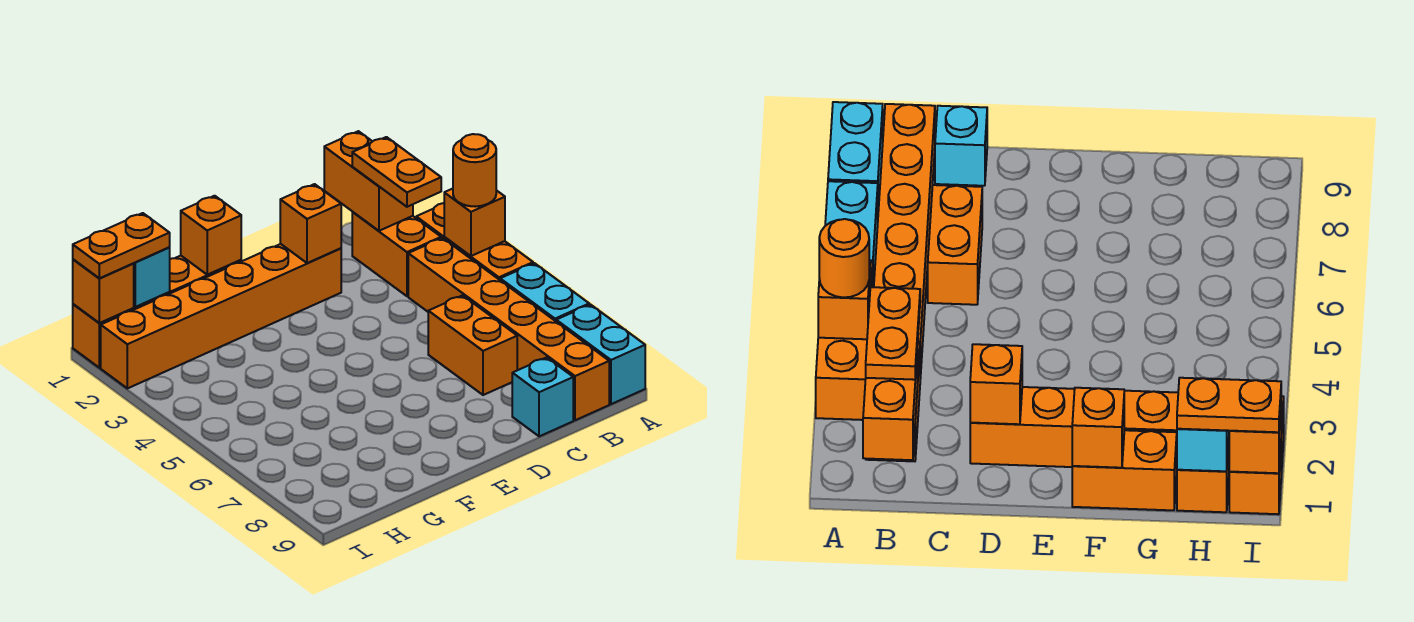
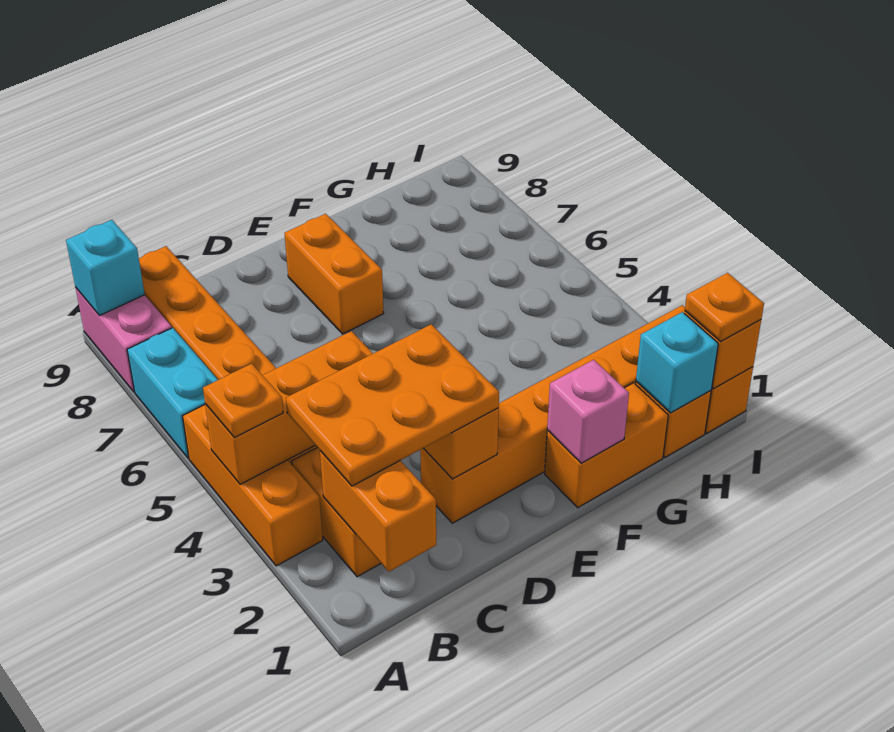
orange 1x1 brick [444,189,505,256] -> orange 1x3 brick [205,331,373,484]
orange 1x1 round brick [453,134,496,207] -> orange 1x1 plate [203,364,283,438]
cyan 1x2 brick [556,305,645,404] -> pink 1x2 brick [75,287,172,392]
orange 1x2 plate [352,137,441,207] -> orange 2x3 plate [286,324,499,486]
orange 1x2 brick [428,295,517,395] -> orange 1x2 brick moved to [285,214,384,334]
cyan 1x1 brick [512,357,573,436] -> cyan 1x1 brick moved to [66,220,145,316]
orange 1x1 brick [181,196,241,275] -> pink 1x1 brick [547,360,629,463]
orange 1x2 plate [73,213,170,278] -> orange 1x1 plate [685,273,764,341]

